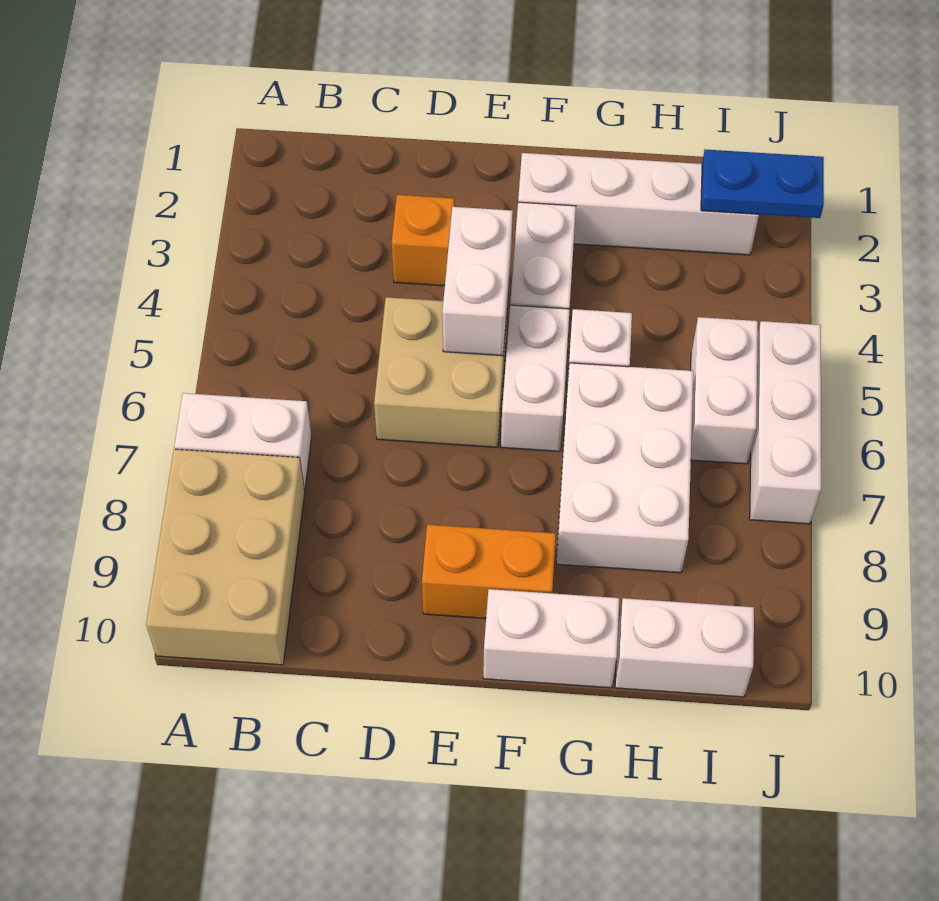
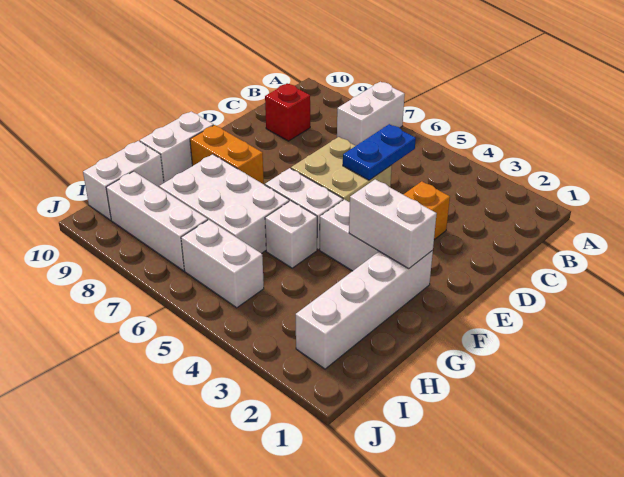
tan 2x3 brick [146,449,305,665] -> none
none -> red 1x1 brick [265,83,310,141]
white 1x2 brick [442,207,513,356] -> white 1x2 brick moved to [349,179,437,268]
orange 1x2 brick [422,525,556,618] -> orange 1x2 brick turned to [190,125,264,184]
blue 1x2 plate [701,150,824,218] -> blue 1x2 plate moved to [343,124,416,180]
white 1x3 brick [750,321,821,524] -> white 1x3 brick moved to [106,171,208,271]

